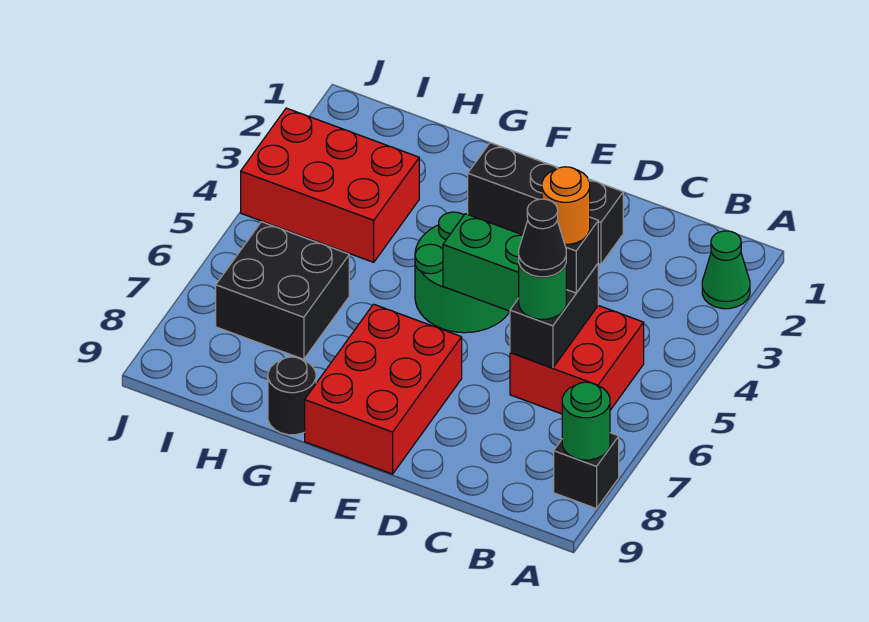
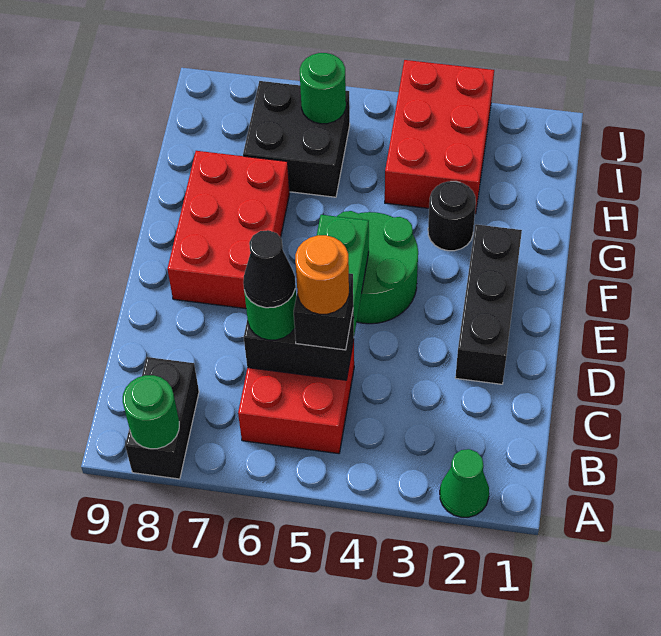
black 1x1 brick [554,433,619,509] -> black 1x2 brick [125,357,199,479]
red 2x3 brick [305,304,462,474] -> red 2x3 brick turned to [167,151,290,309]
black 1x1 round brick [268,357,316,435] -> black 1x1 round brick moved to [428,181,476,251]
none -> green 1x1 round brick [300,53,346,124]

